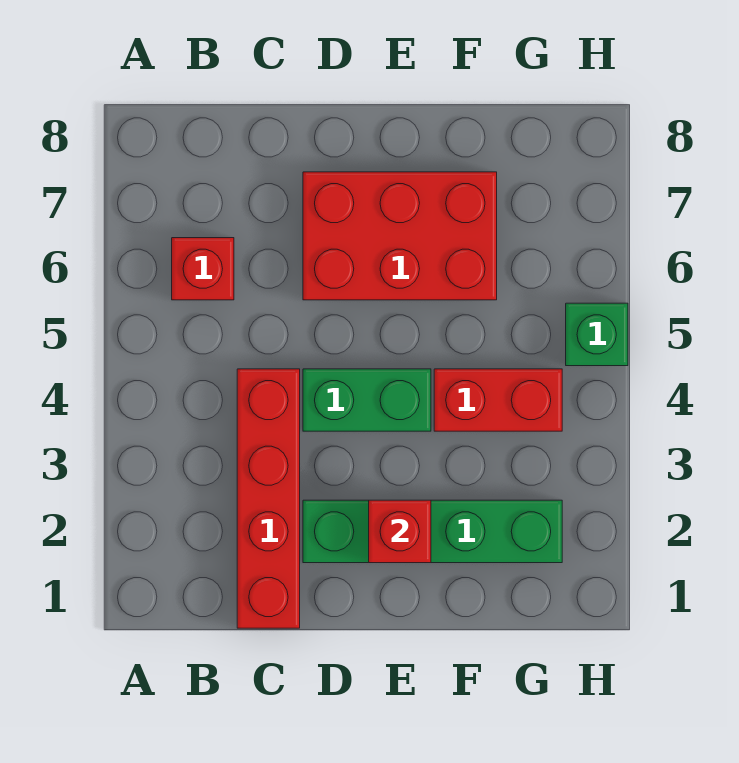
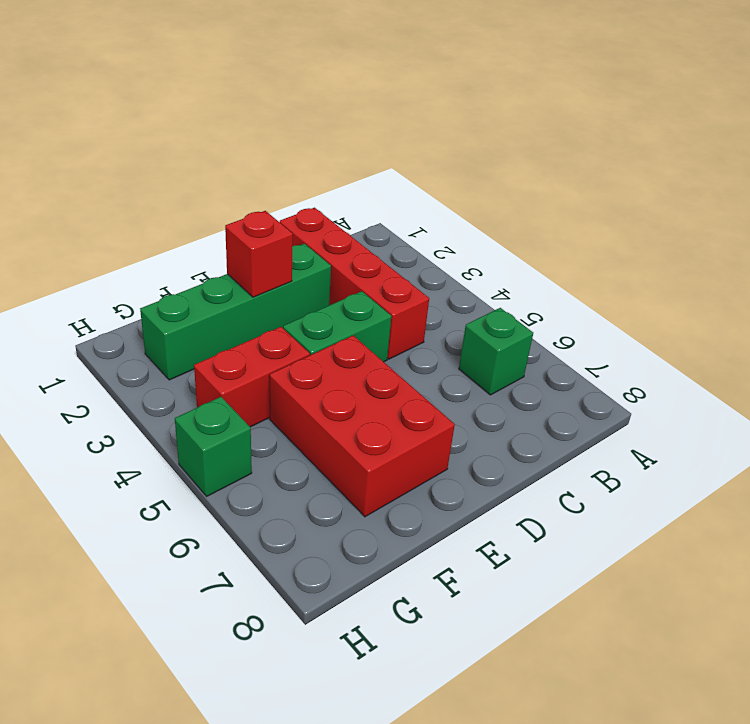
red 1x1 brick [172,238,234,300] -> green 1x1 brick [459,308,533,395]
red 2x3 brick [303,172,497,300] -> red 2x3 brick turned to [270,336,455,517]

